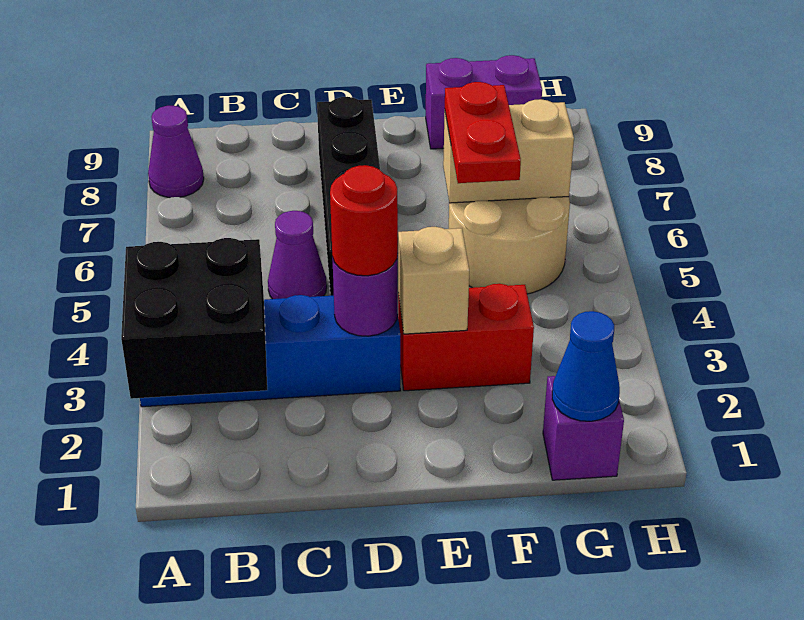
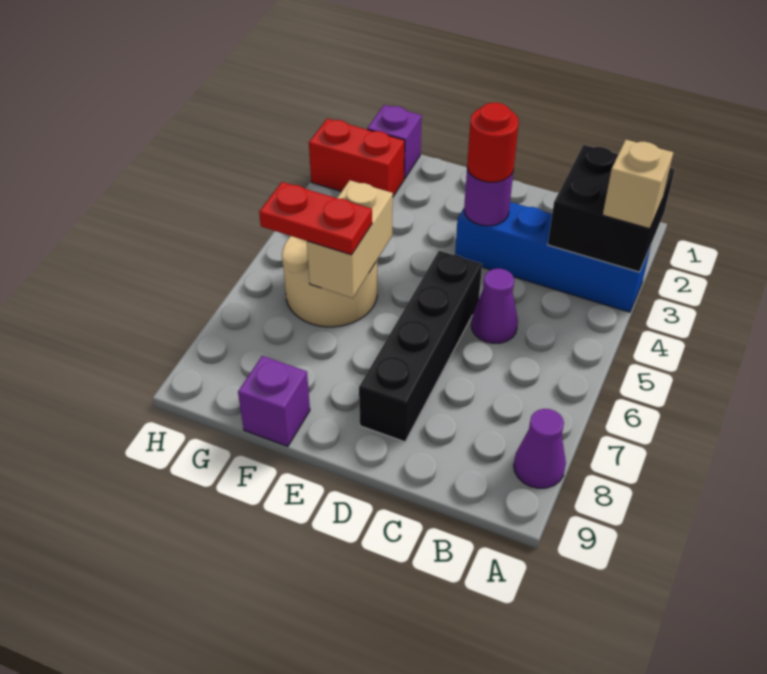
red 1x2 brick [398,284,534,391] -> red 1x2 brick moved to [309,119,405,196]
tan 1x1 brick [398,227,469,334] -> tan 1x1 brick moved to [603,140,674,229]
red 1x2 plate [445,82,521,183] -> red 1x2 plate turned to [259,182,372,255]
tan 1x2 brick [443,99,574,203] -> tan 1x2 brick turned to [307,180,393,298]
purple 1x2 brick [426,55,542,149] -> purple 1x1 brick [238,356,310,446]
blue 1x1 cone [552,311,620,421] -> none

